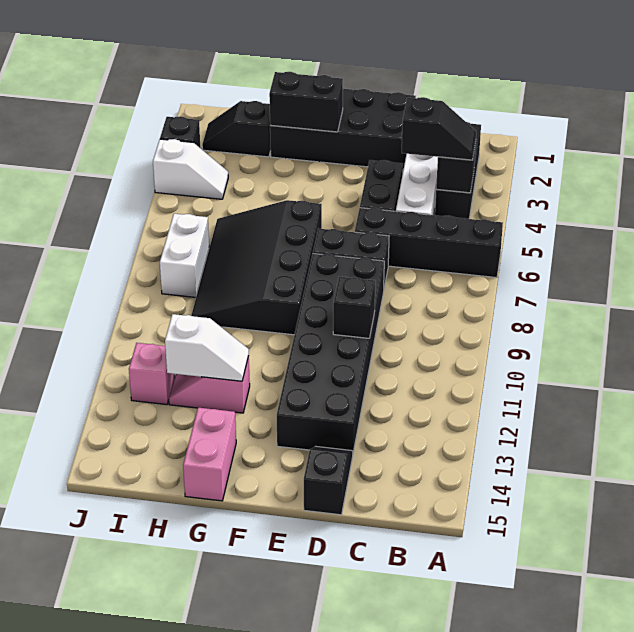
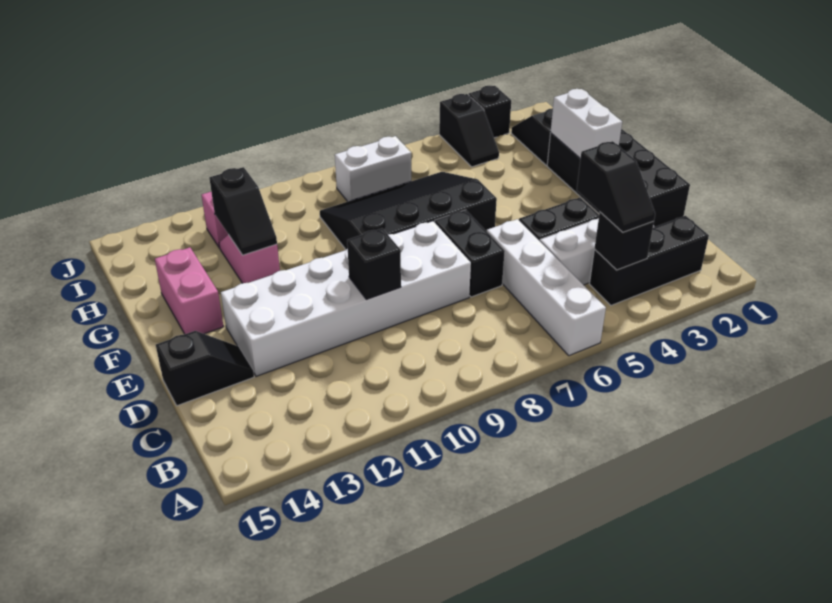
black 1x4 brick [355,208,503,278] -> white 1x4 brick [487,219,606,356]
black 2x6 brick [277,254,384,452] -> white 2x6 brick [221,221,471,376]
black 1x2 brick [269,72,343,132] -> white 1x2 brick [551,89,622,159]
white 1x2 slope [165,314,249,381] -> black 1x2 slope [209,167,277,255]
pink 1x2 brick [183,408,236,501] -> pink 1x2 brick turned to [155,247,224,334]
white 1x2 slope [153,139,228,199] -> black 1x2 slope [439,94,499,167]

